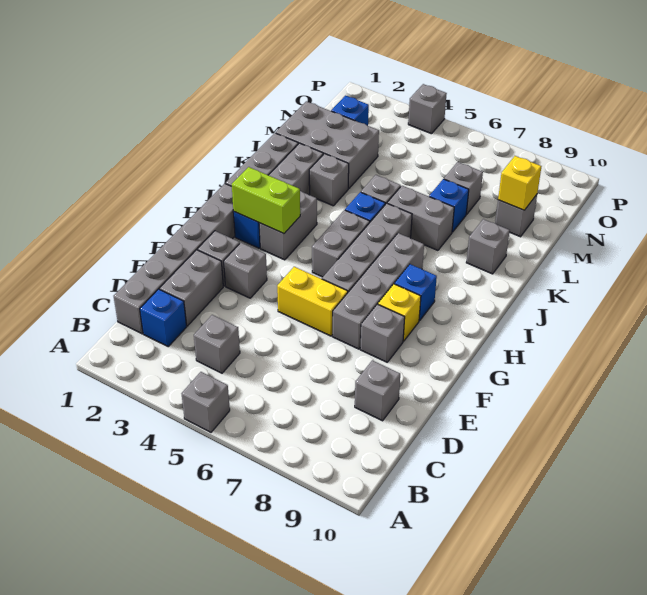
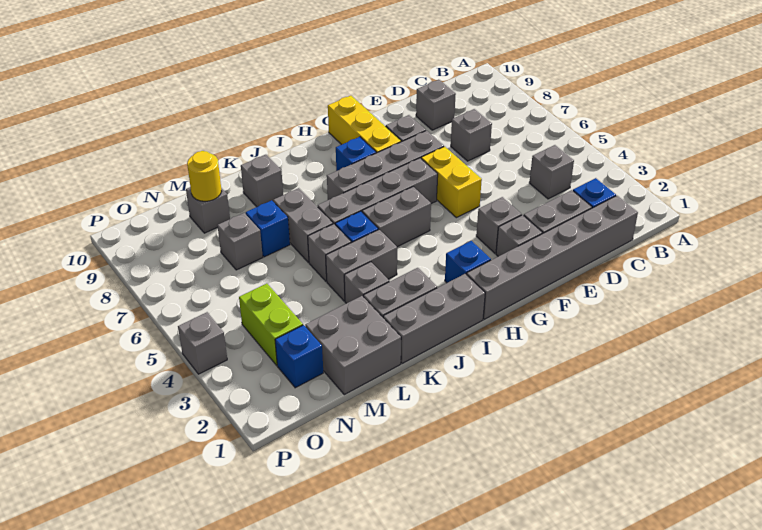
grey 1x1 brick [182,372,230,432] -> grey 1x1 brick moved to [451,109,492,161]
yellow 1x1 brick [378,284,421,341] -> yellow 1x3 brick [328,96,401,153]
lime 1x2 brick [231,167,300,234] -> lime 1x2 brick moved to [239,284,303,365]
grey 1x2 brick [259,191,317,260] -> grey 1x2 brick moved to [326,230,397,301]
grey 2x3 brick [276,101,379,189] -> grey 2x2 brick [305,296,401,395]
yellow 1x1 brick [498,156,541,210] -> yellow 1x1 round brick [187,151,222,201]

